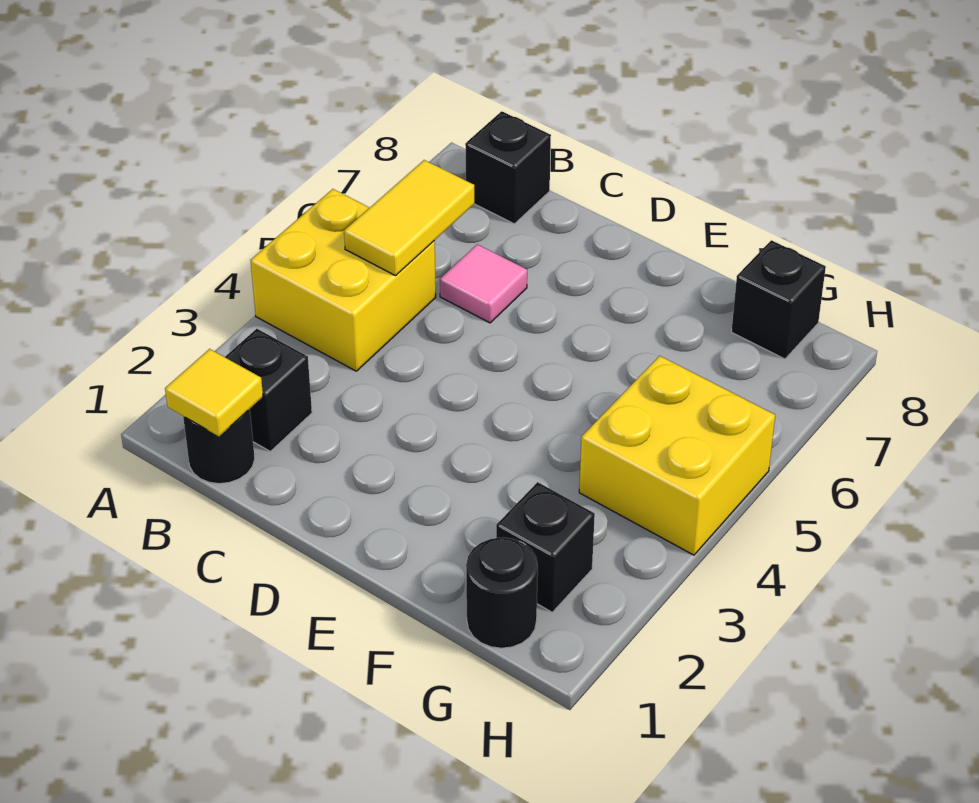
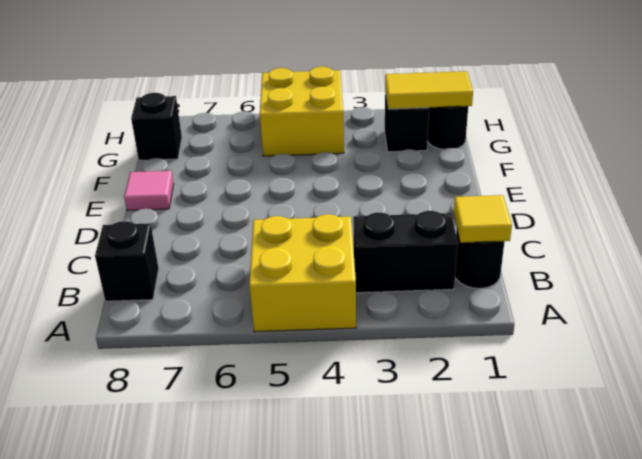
black 1x1 brick [225,329,312,451] -> black 1x2 brick [354,211,458,293]
yellow 1x2 tile [344,160,474,276] -> yellow 1x2 tile moved to [385,71,473,109]
pink 1x1 tile [440,244,527,323] -> pink 1x1 tile moved to [124,171,174,211]

